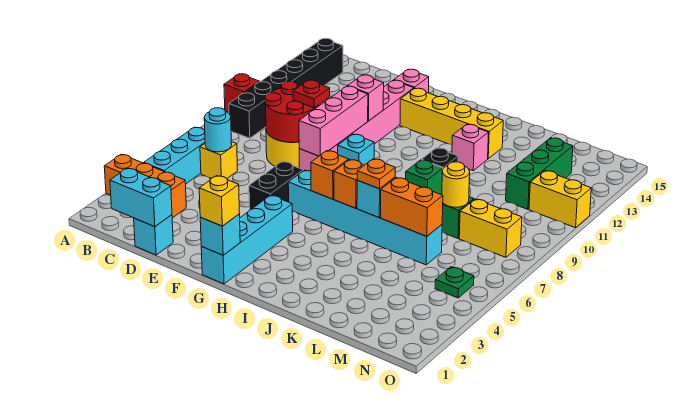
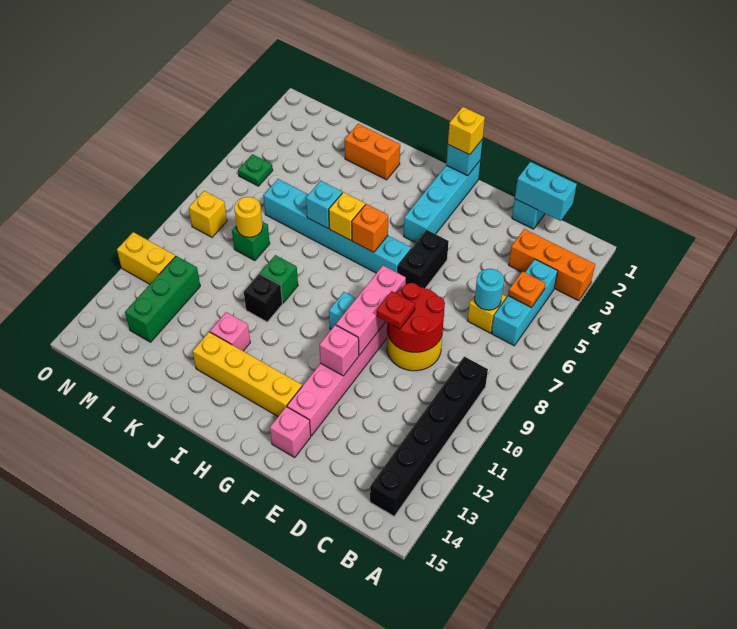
red 1x1 brick [224,74,260,112] -> none
orange 1x1 brick [334,160,364,208] -> yellow 1x1 brick [329,192,365,240]
orange 1x1 plate [357,159,395,189] -> orange 1x1 plate moved to [508,271,545,307]
orange 1x2 brick [381,178,443,236] -> orange 1x2 brick moved to [345,124,400,180]
yellow 1x2 brick [459,199,522,257] -> yellow 1x1 brick [189,191,227,237]

